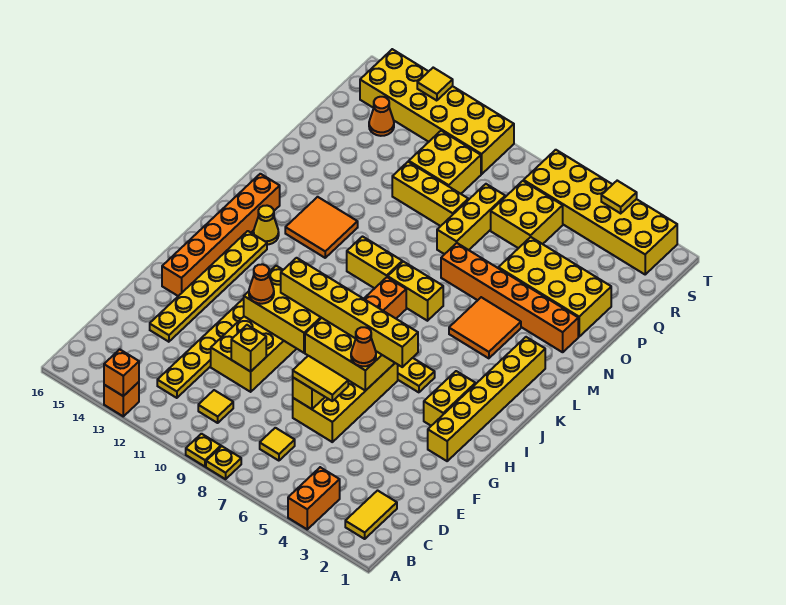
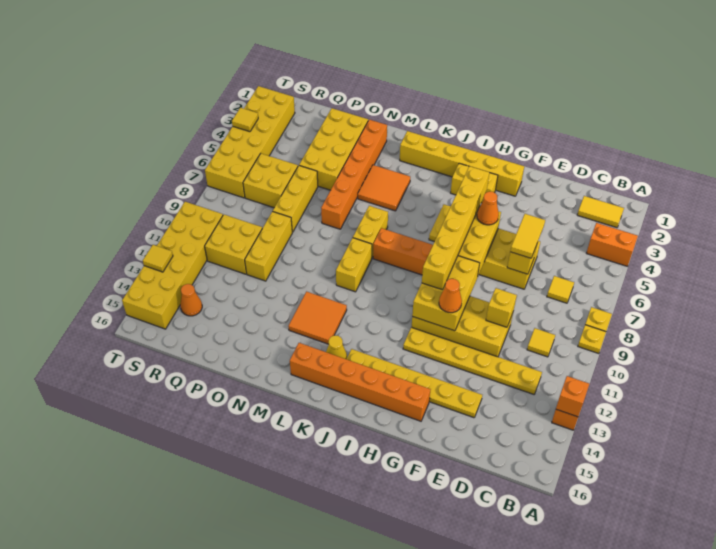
yellow 1x3 brick [437,184,505,254] -> yellow 1x3 brick turned to [273,166,318,232]

